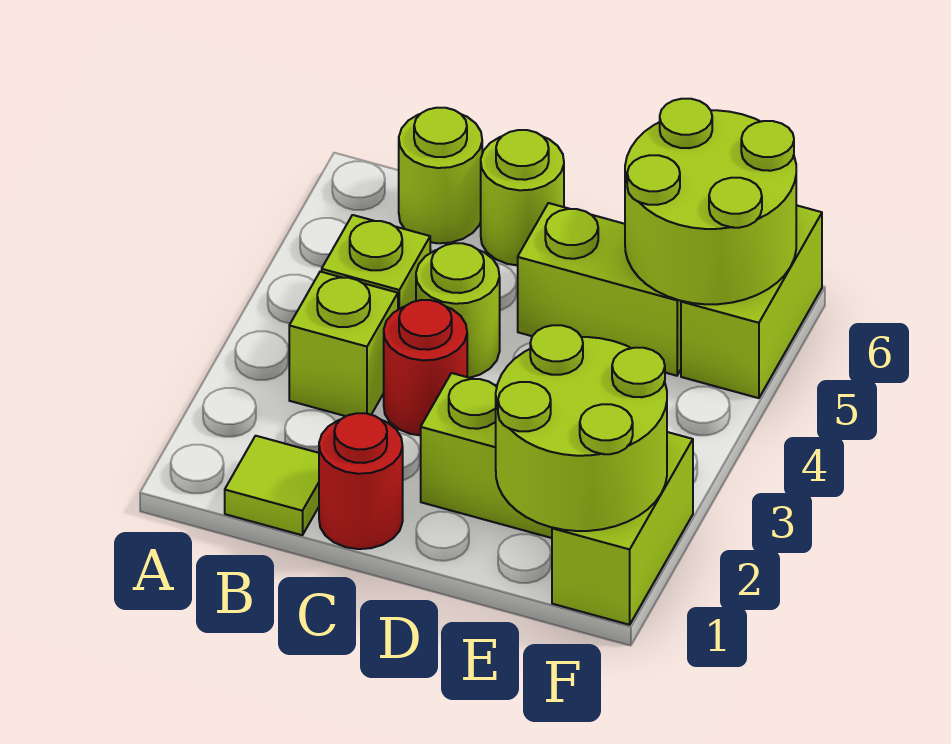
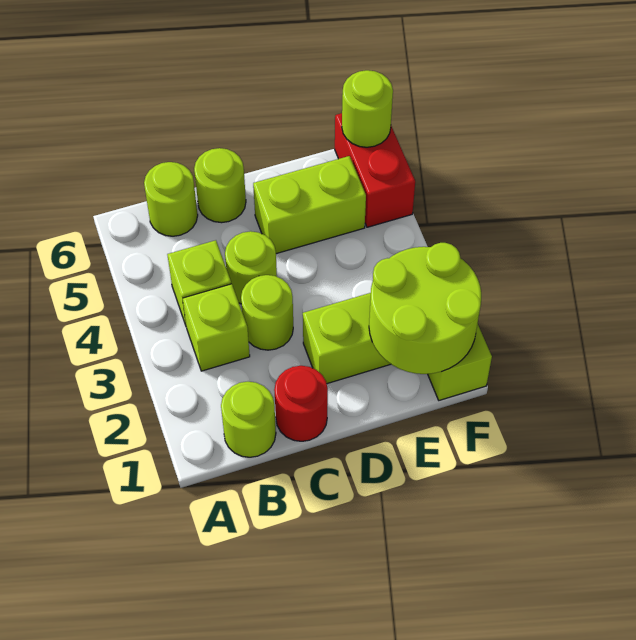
lime 1x1 tile [225,436,319,535] -> lime 1x1 round brick [221,382,276,457]
red 1x1 round brick [384,300,467,435] -> lime 1x1 round brick [241,275,293,350]
lime 2x2 round brick [625,99,796,304] -> lime 1x1 round brick [342,70,393,147]
lime 1x2 brick [681,205,822,398] -> red 1x2 brick [335,113,415,227]

